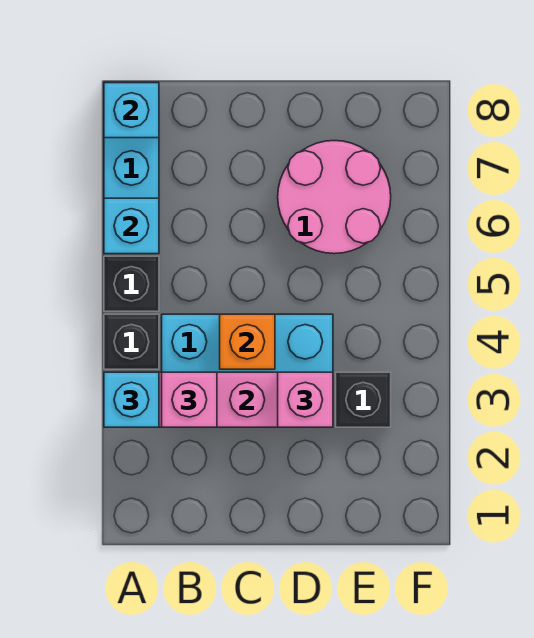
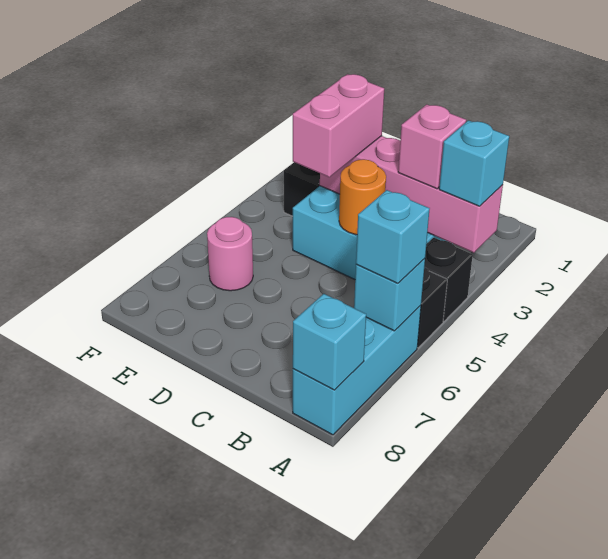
none -> cyan 1x1 brick [356,190,430,283]
orange 1x1 brick [220,314,275,369] -> orange 1x1 round brick [339,159,386,235]
pink 1x1 brick [278,372,333,427] -> pink 1x2 brick [293,74,384,177]
pink 2x2 round brick [278,141,391,254] -> pink 1x1 round brick [207,217,253,291]

